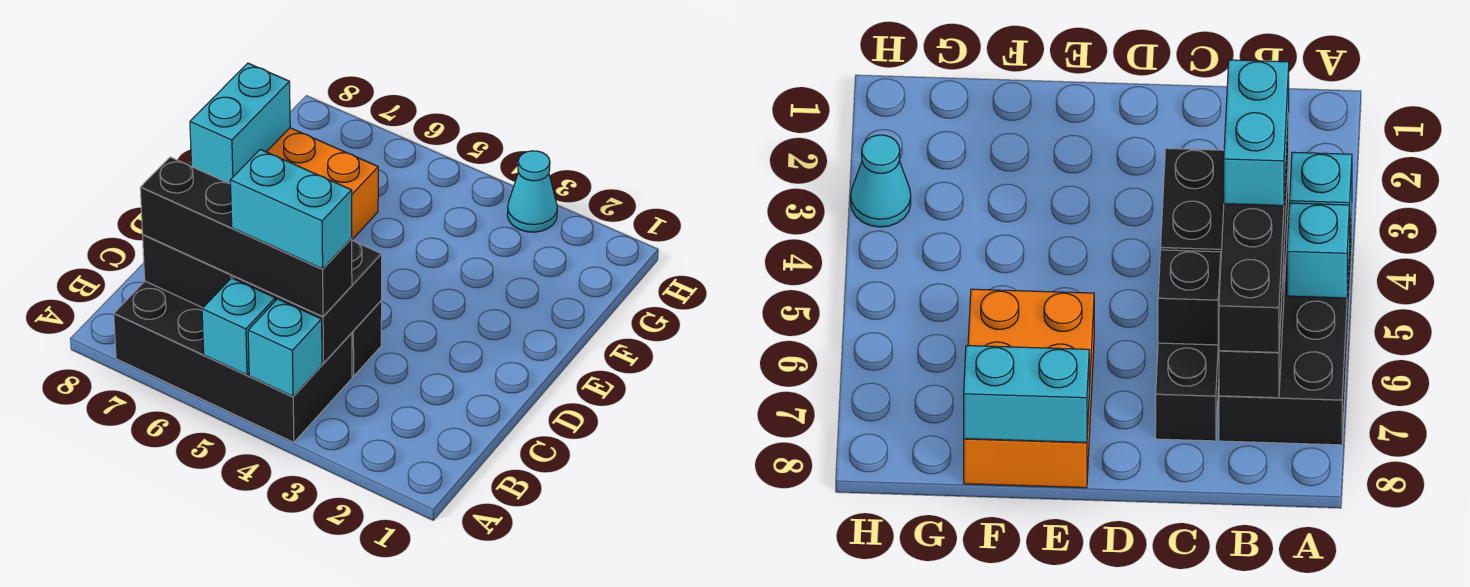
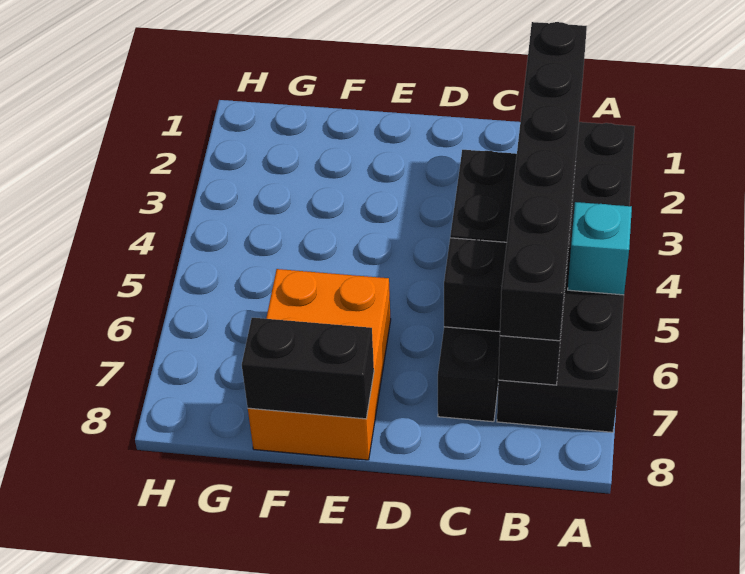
black 2x4 brick [114,281,352,442] -> black 2x6 brick [497,122,635,432]
cyan 1x1 brick [248,299,322,396] -> none
black 1x4 brick [140,157,352,317] -> black 1x6 brick [500,22,587,341]
cyan 1x2 brick [230,149,352,269] -> none
cyan 1x2 brick [190,63,290,184] -> black 1x2 brick [242,318,374,419]
cyan 1x1 cone [507,151,557,232] -> none

